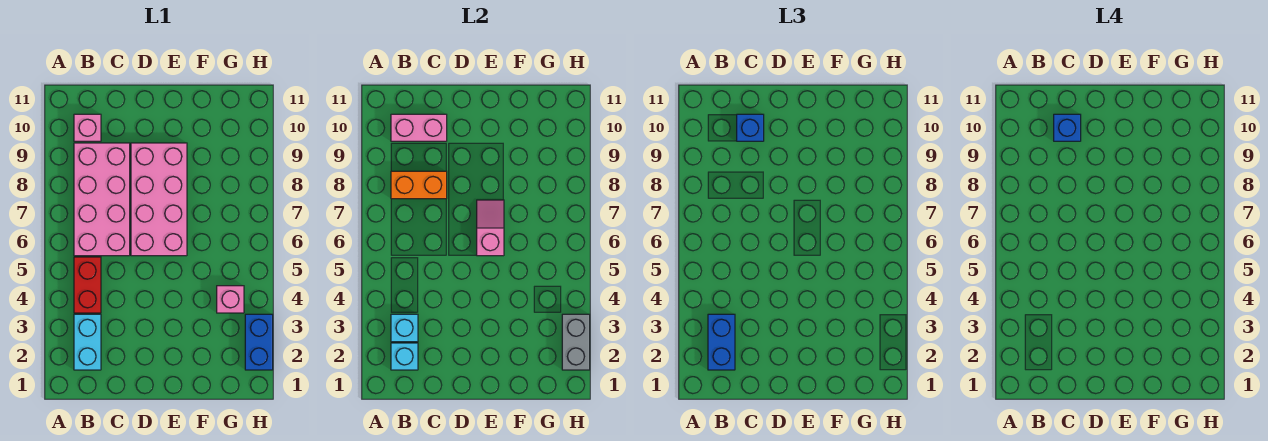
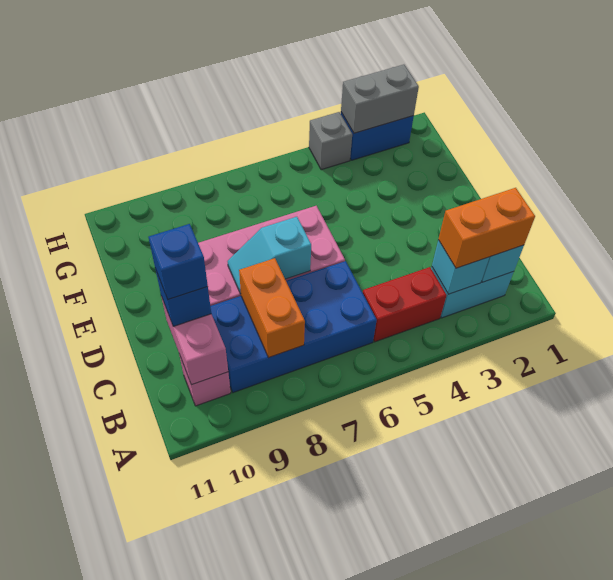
blue 1x2 brick [708,314,735,370] -> orange 1x2 brick [438,188,535,268]
pink 2x4 brick [74,143,130,256] -> blue 2x4 brick [210,261,377,393]
none -> cyan 1x2 slope [228,217,311,294]
pink 1x2 slope [477,200,504,256] -> none
pink 1x1 brick [217,286,244,313] -> none
none -> grey 1x1 brick [309,112,352,170]

